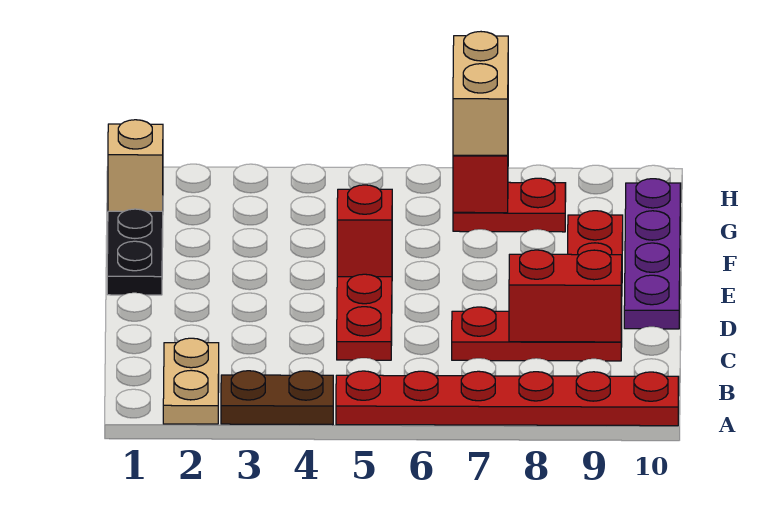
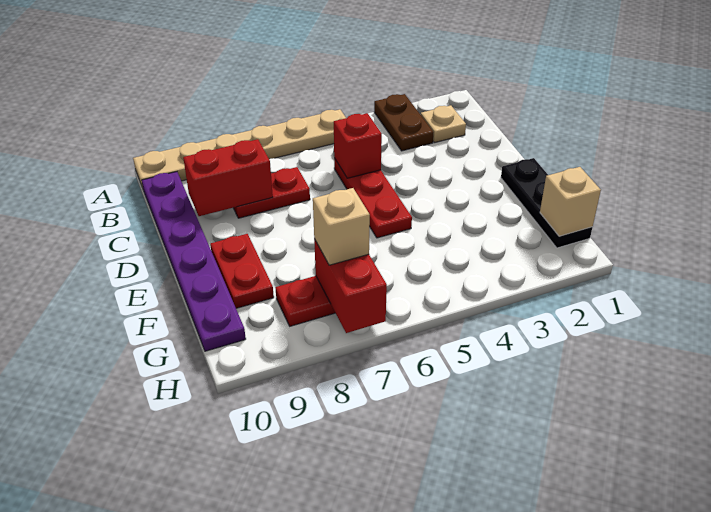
tan 1x2 plate [163,338,219,424] -> tan 1x1 plate [421,105,466,143]
brown 1x2 plate [221,371,333,425] -> brown 1x2 plate turned to [374,94,433,151]
red 1x6 plate [336,371,679,426] -> tan 1x6 plate [133,109,346,188]
red 1x3 plate [452,307,622,361] -> red 1x2 plate [234,167,310,218]
purple 1x4 plate [624,179,681,329] -> purple 1x6 plate [142,172,246,351]
red 1x1 brick [337,185,392,277] -> red 1x1 brick moved to [334,113,382,178]
tan 1x2 brick [453,32,508,155] -> tan 1x1 brick [313,188,370,265]

